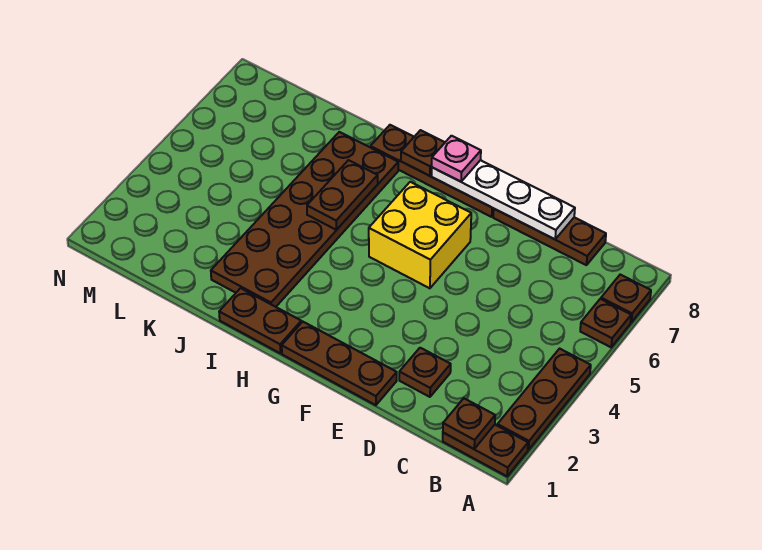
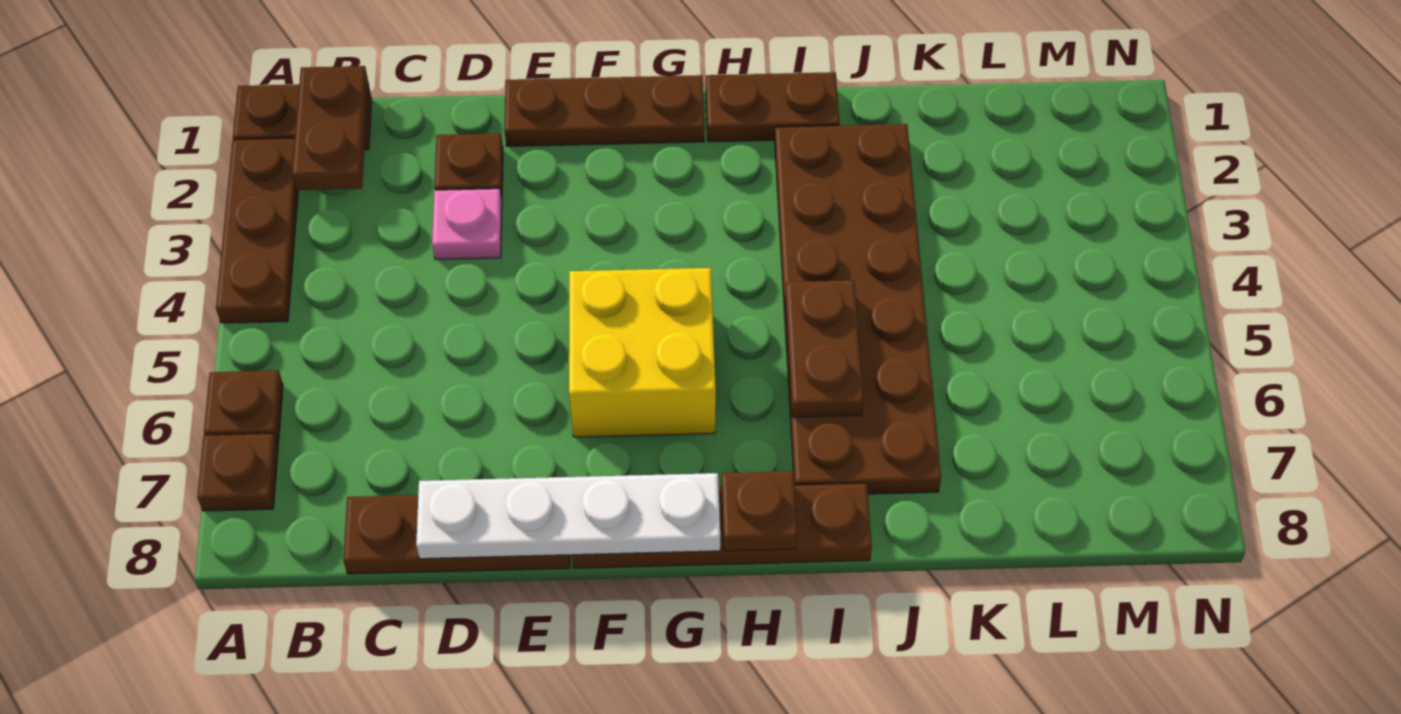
brown 1x1 plate [443,398,495,449] -> brown 1x2 plate [292,66,368,190]
pink 1x1 plate [432,136,481,182] -> pink 1x1 plate moved to [432,189,502,260]

